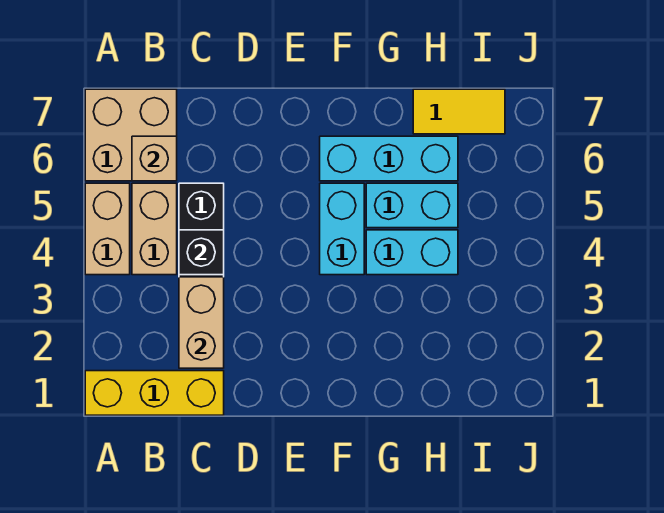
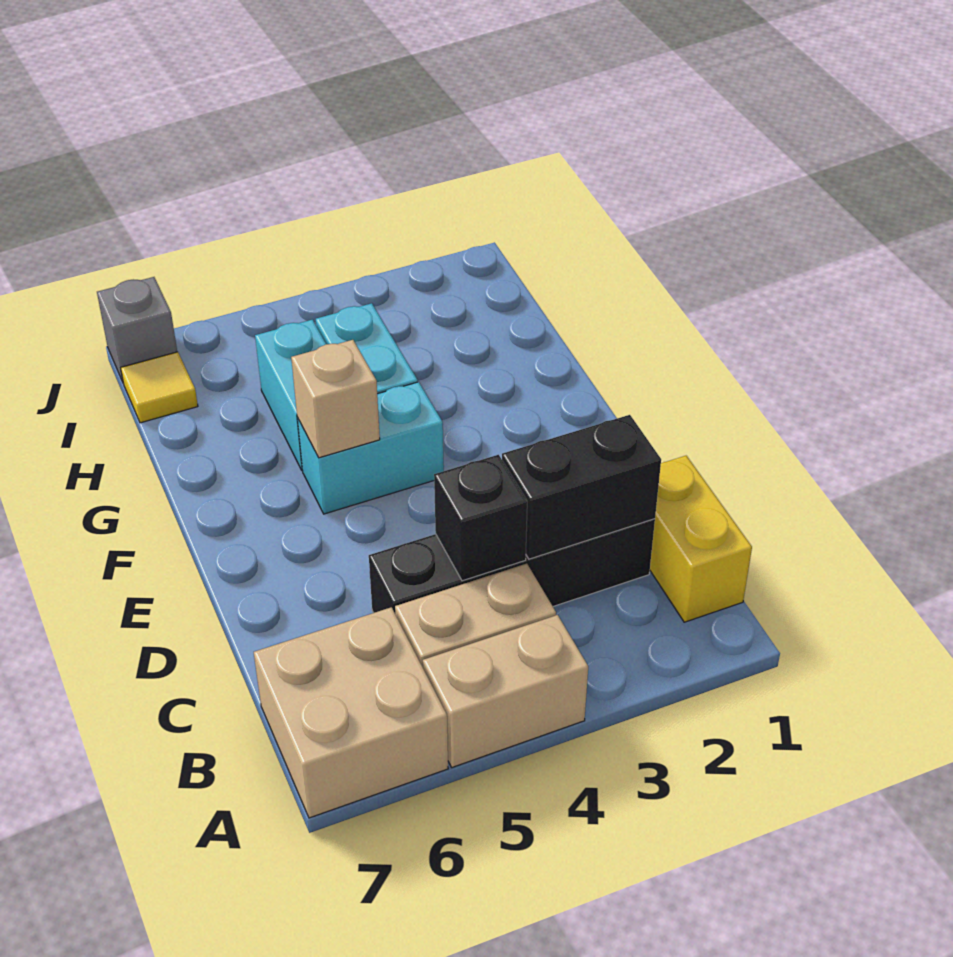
yellow 1x3 brick [85,371,224,415] -> yellow 1x2 brick [650,456,752,622]
tan 1x1 brick [132,136,177,181] -> tan 1x1 brick moved to [291,340,380,458]
tan 1x2 brick [179,277,224,368] -> black 1x2 brick [502,415,661,559]
cyan 1x3 brick [320,136,458,181] -> none
yellow 1x2 tile [413,89,505,134] -> yellow 1x1 tile [121,352,198,423]
none -> grey 1x1 brick [97,277,177,382]

